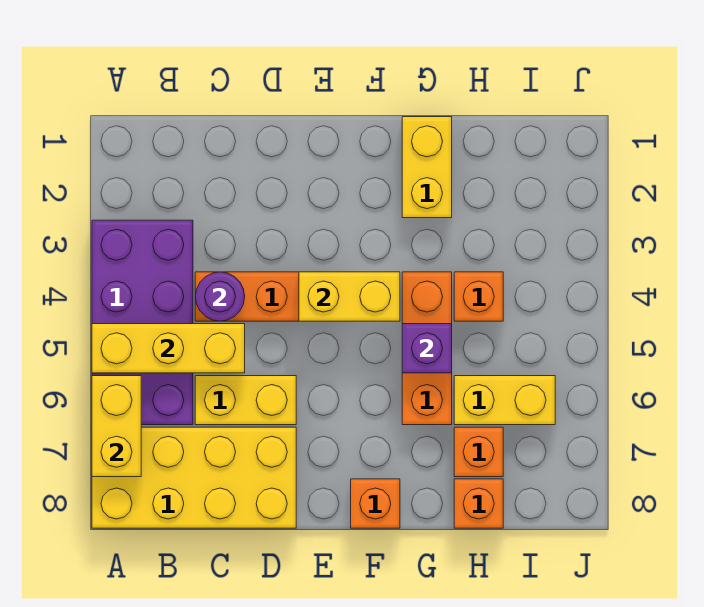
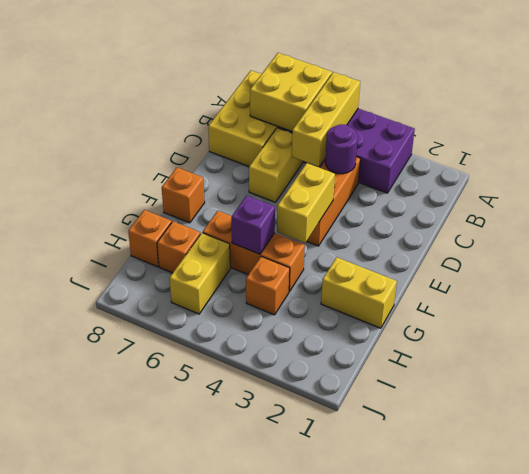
yellow 1x2 brick [92,376,141,477] -> yellow 2x2 brick [250,53,332,132]
yellow 2x4 brick [92,427,296,528] -> yellow 2x3 brick [208,71,278,166]

